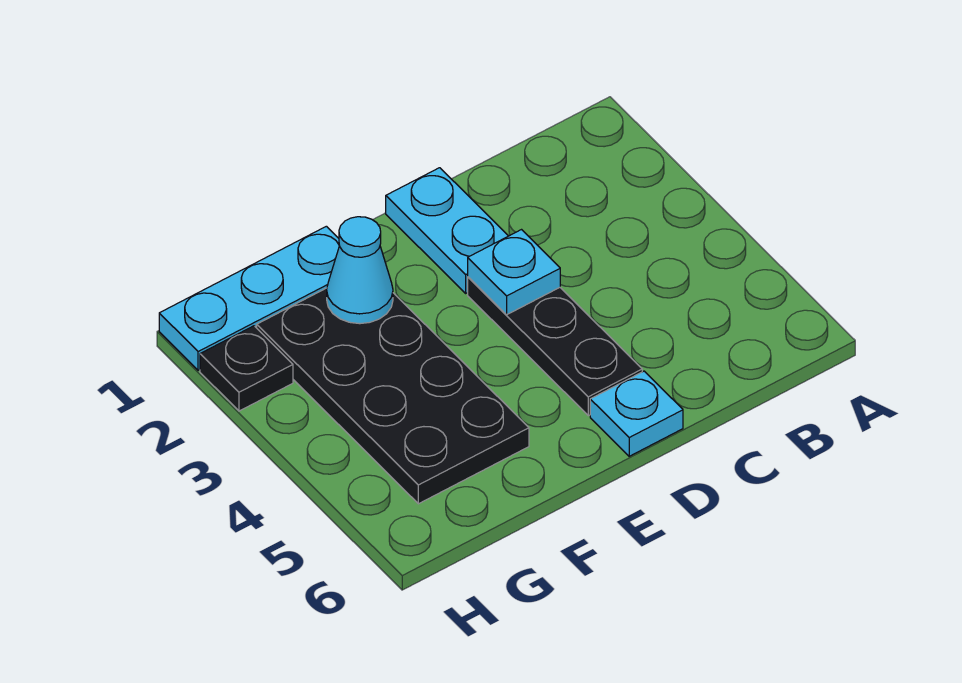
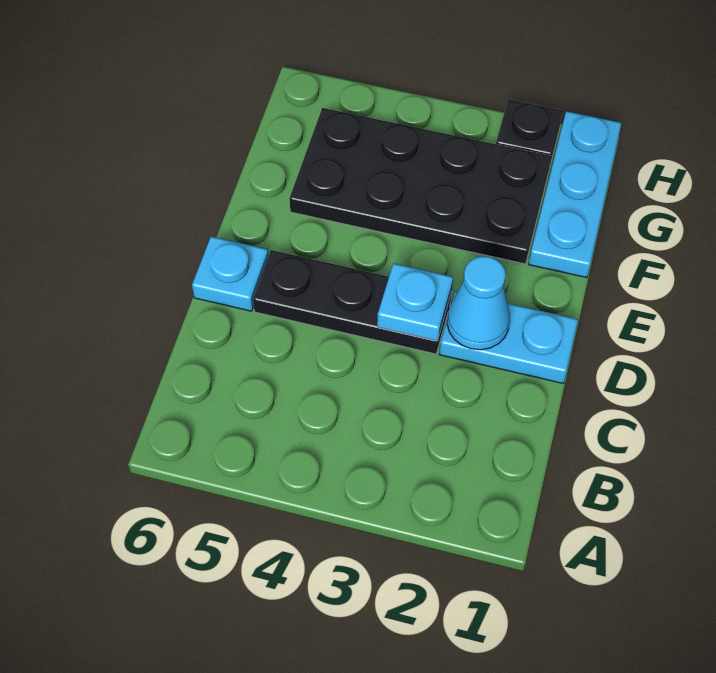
cyan 1x1 cone [327,217,393,324] -> cyan 1x1 cone moved to [447,256,510,350]

